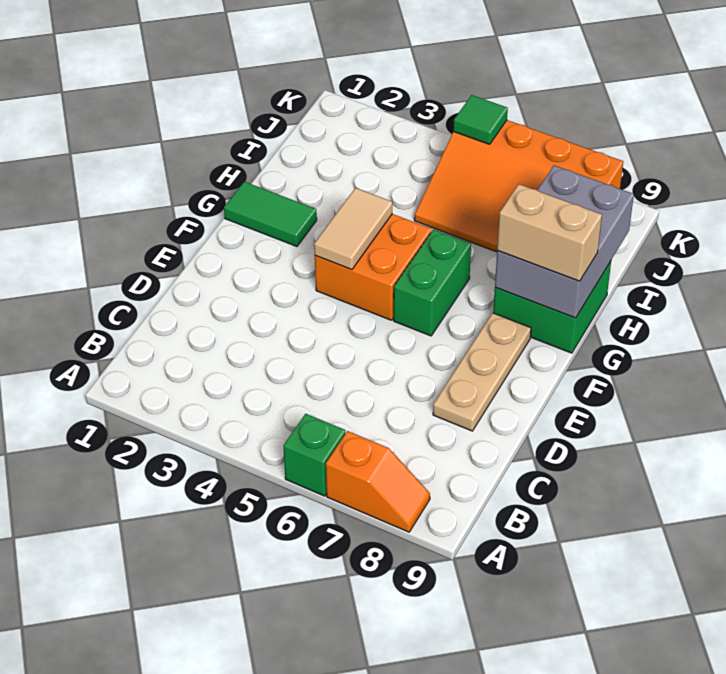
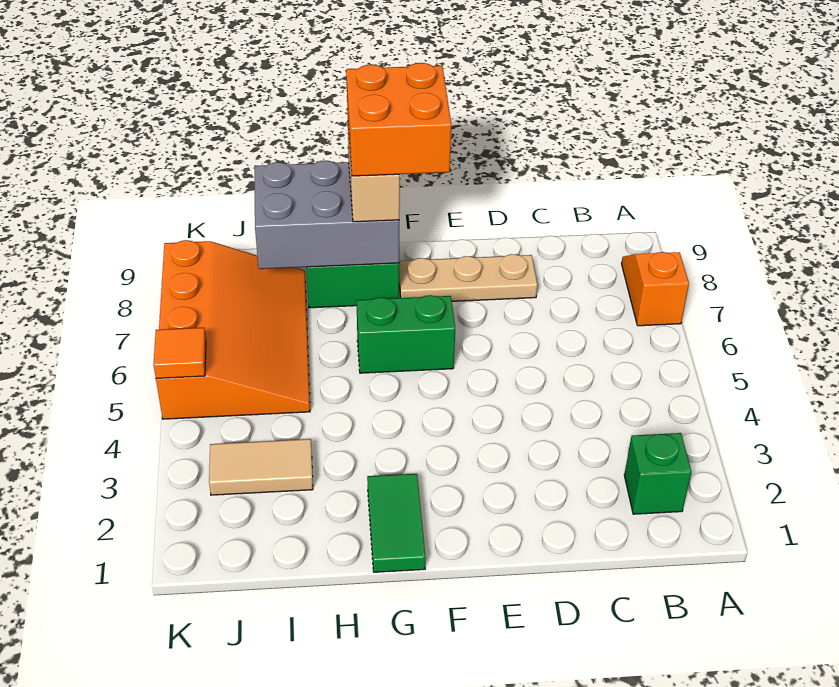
green 1x1 brick [283,414,345,496] -> green 1x1 brick moved to [624,433,691,514]
orange 2x2 brick [315,214,431,320] -> orange 2x2 brick moved to [346,63,451,176]
tan 1x2 tile [314,188,392,270] -> tan 1x2 tile moved to [209,439,313,495]
green 1x1 tile [453,95,508,144] -> orange 1x1 tile [153,328,206,378]

